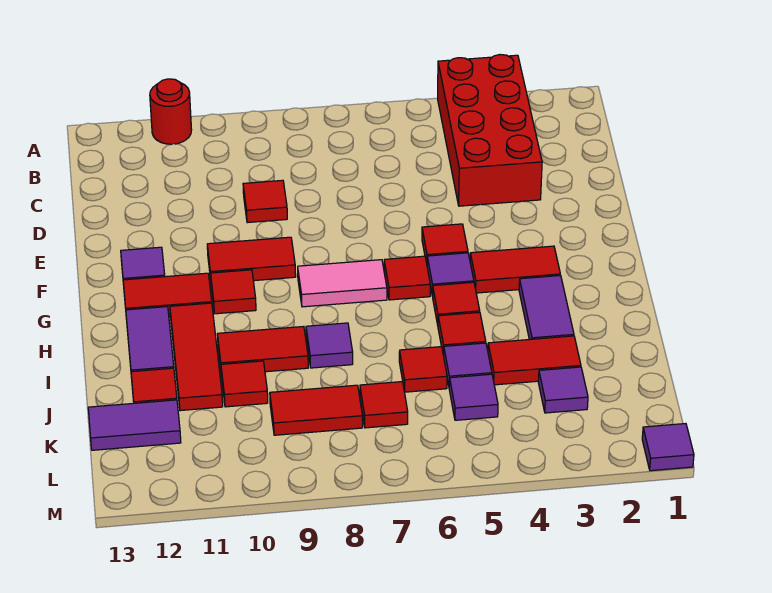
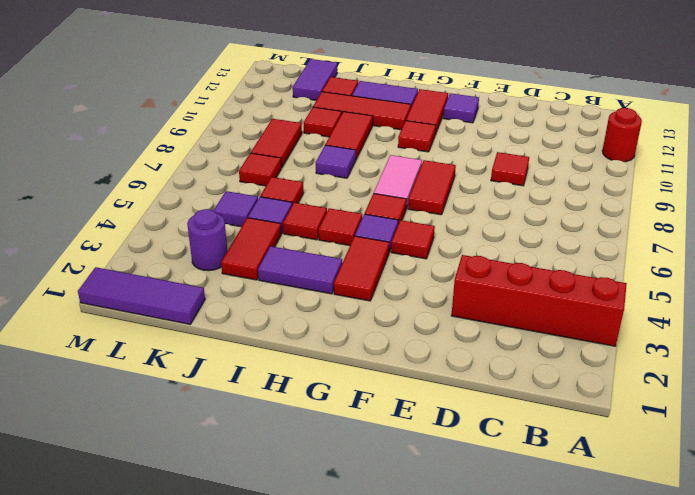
red 2x4 brick [438,55,542,206] -> red 1x4 brick [451,255,627,346]
red 1x2 tile [207,237,296,281] -> red 1x2 tile moved to [408,160,456,215]
purple 1x1 tile [538,367,588,413] -> purple 1x1 round brick [187,209,227,271]
purple 1x1 tile [642,424,694,471] -> purple 1x3 tile [78,267,205,324]

